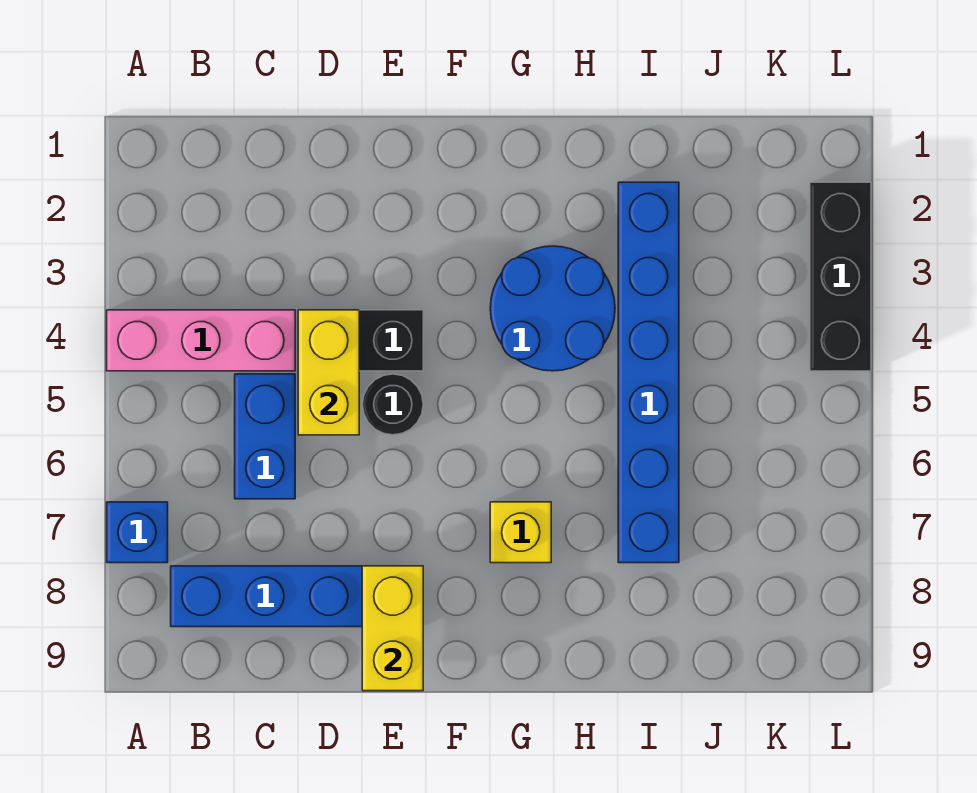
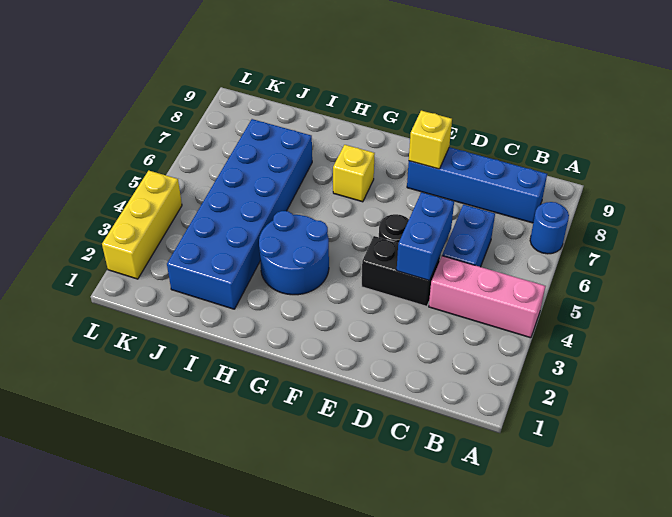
blue 1x1 brick [107,502,168,563] -> blue 1x1 round brick [530,202,569,254]
yellow 1x2 brick [298,310,359,435] -> blue 1x2 brick [397,192,454,281]
yellow 1x2 brick [362,566,423,691] -> yellow 1x1 brick [409,111,452,169]
blue 1x6 brick [618,182,679,563] -> blue 2x6 brick [167,119,312,309]
black 1x3 brick [810,182,871,371] -> yellow 1x3 brick [102,171,182,279]

